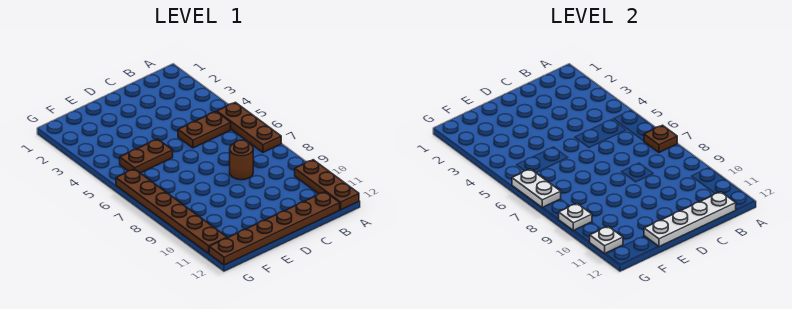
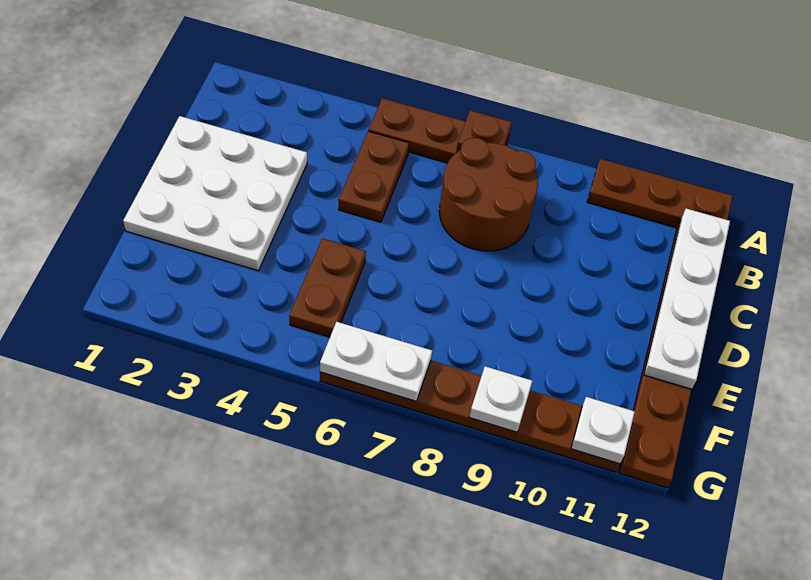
none -> white 3x3 plate [123,116,307,271]
brown 1x1 round brick [230,140,253,180] -> brown 2x2 round brick [439,138,538,251]

